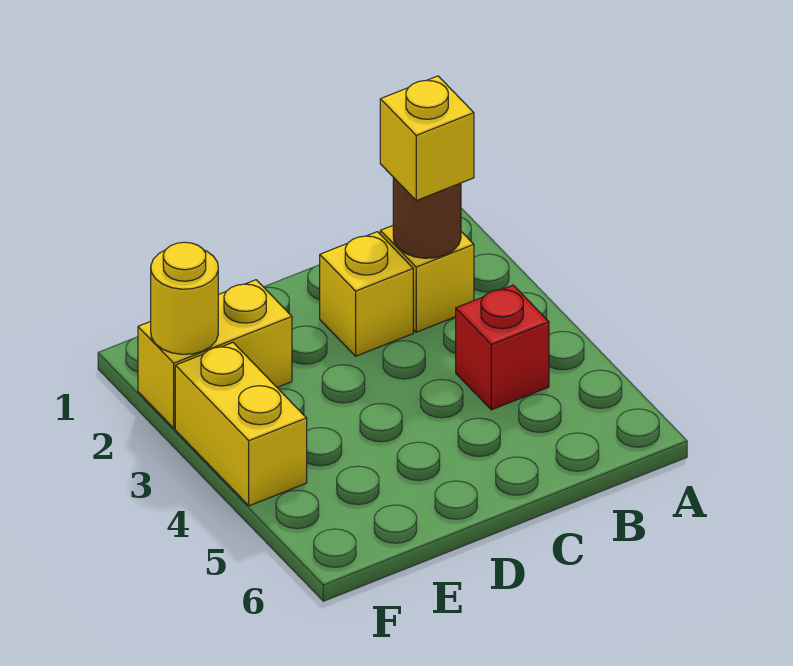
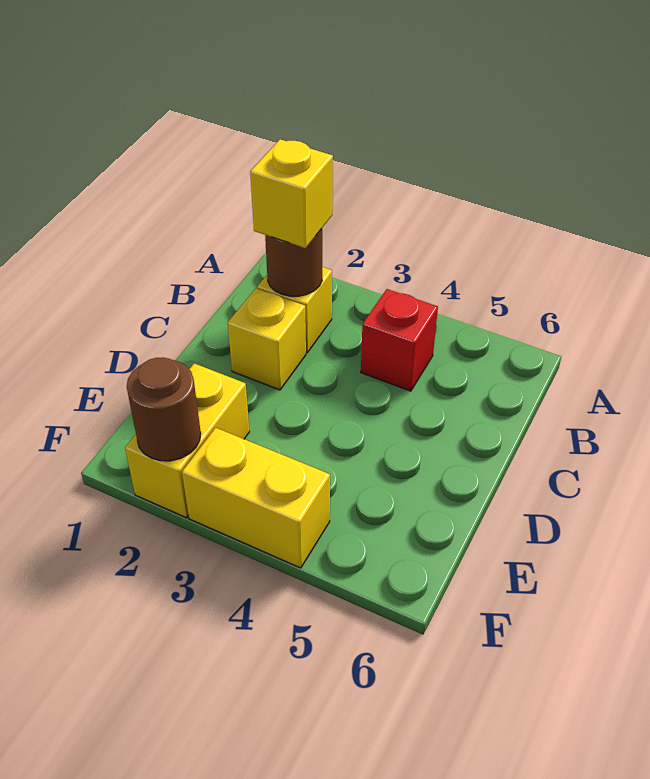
yellow 1x1 round brick [151,242,218,354] -> brown 1x1 round brick [127,357,201,461]

